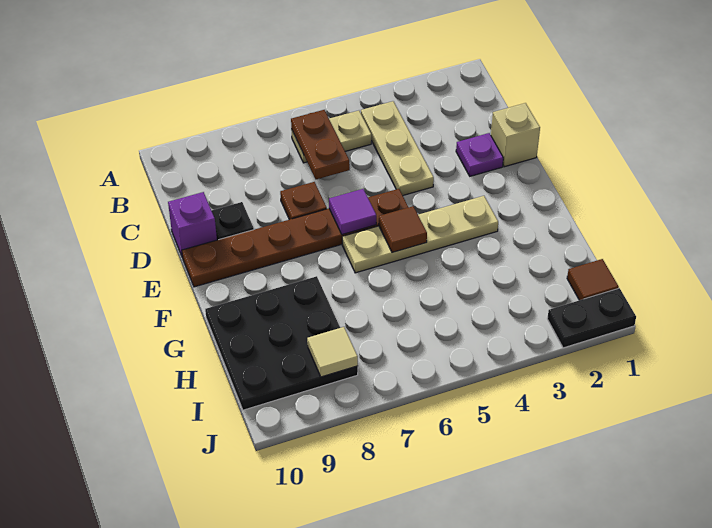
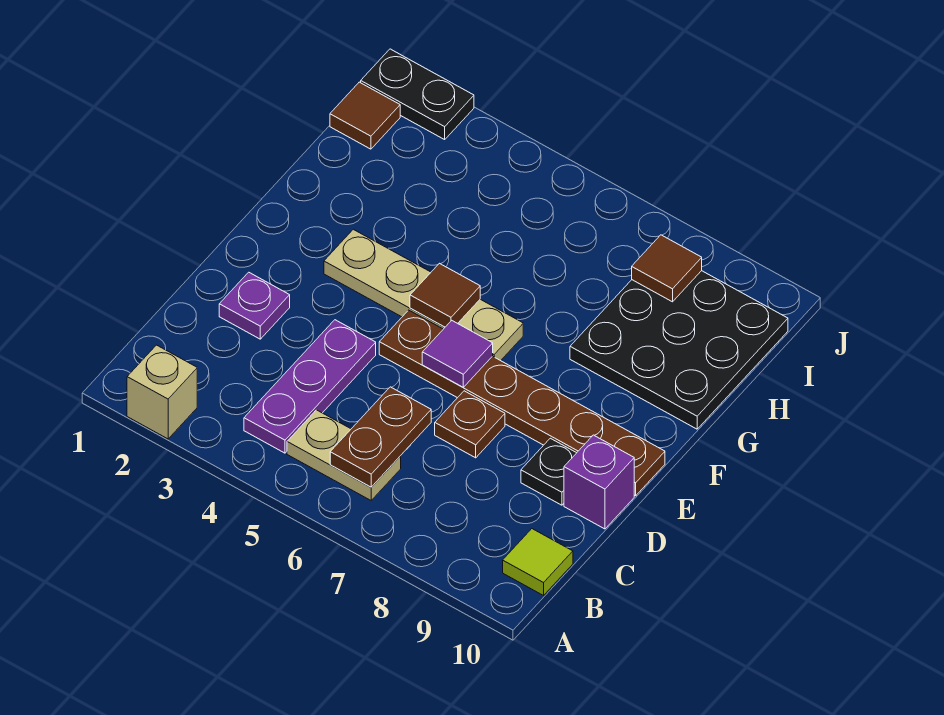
tan 1x3 plate [361,101,434,195] -> purple 1x3 plate [244,320,376,453]
none -> lime 1x1 tile [503,529,573,595]
tan 1x1 brick [491,103,540,167] -> tan 1x1 brick moved to [127,345,197,439]
tan 1x1 tile [307,327,358,377] -> brown 1x1 tile [632,235,702,302]

